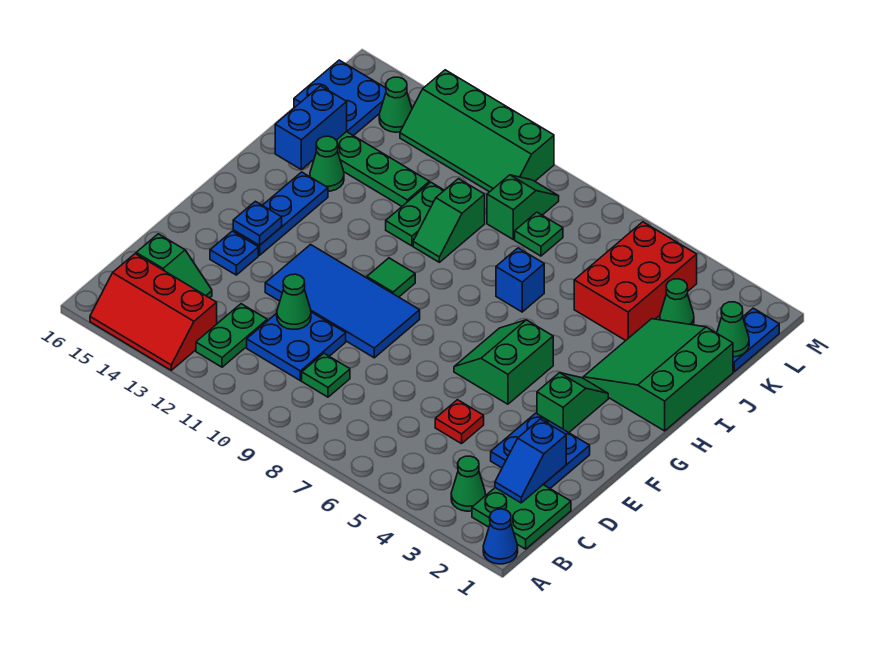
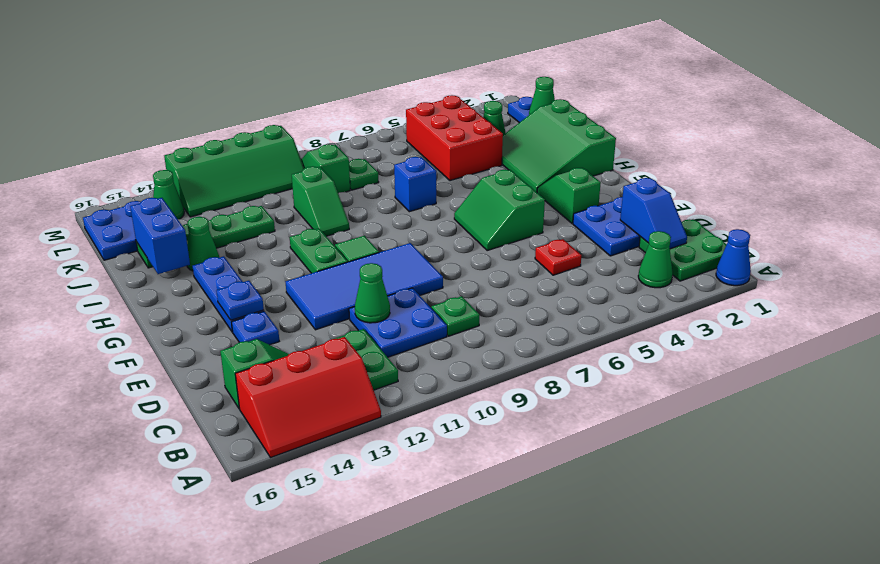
green 1x2 plate [386,182,444,246] -> green 1x2 plate moved to [290,229,348,273]

